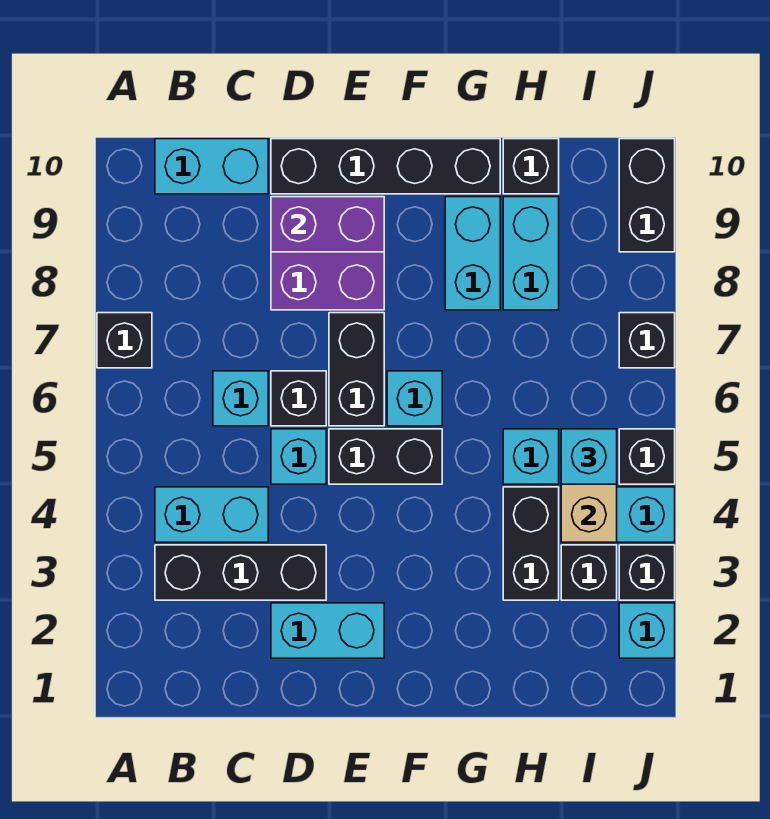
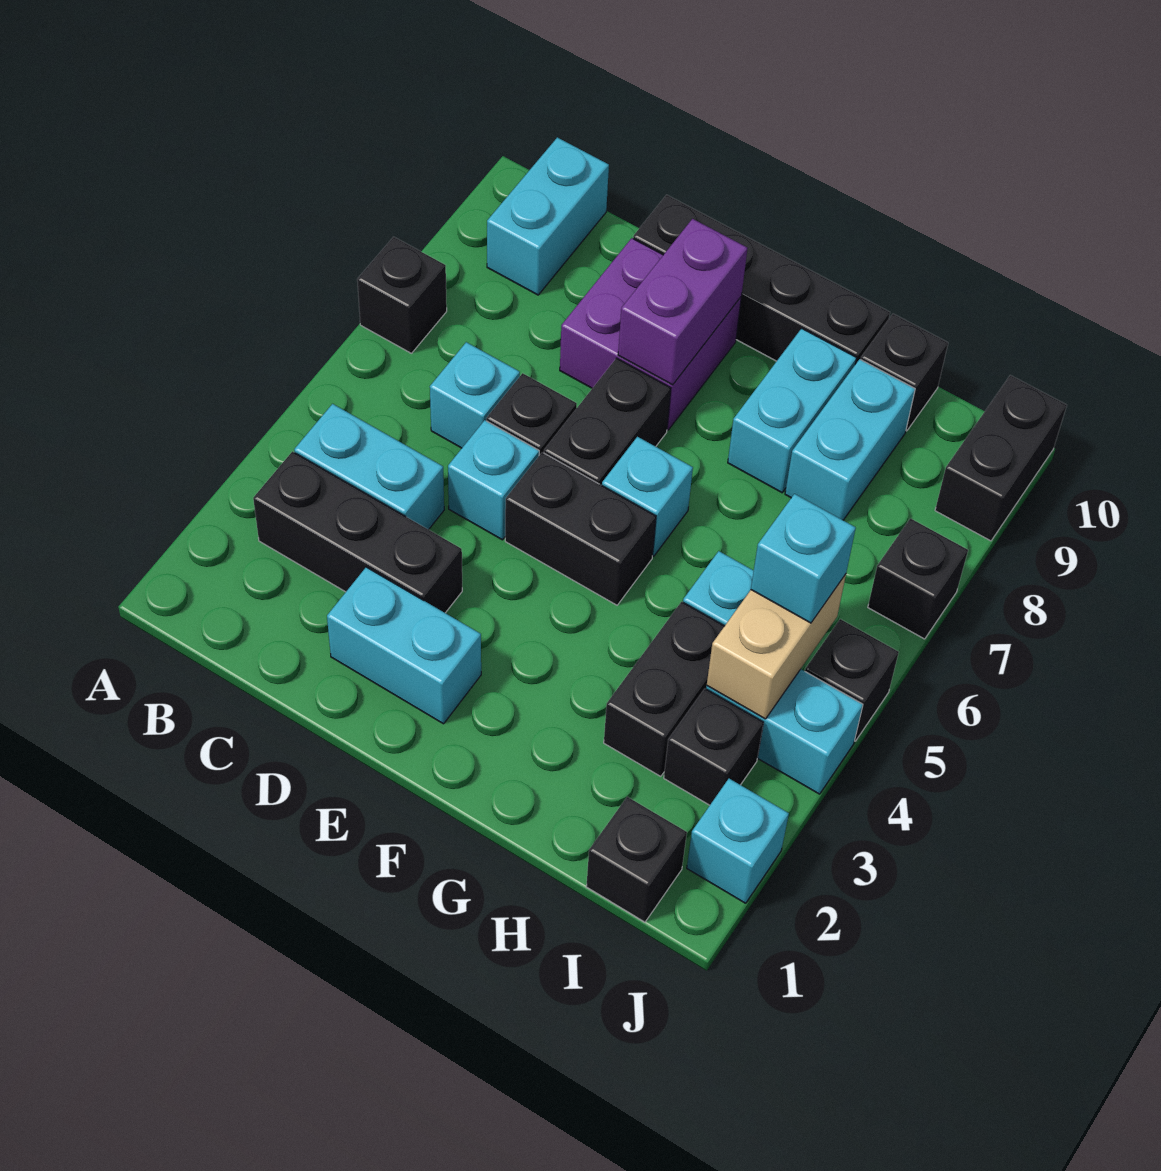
cyan 1x2 brick [155,139,268,194] -> cyan 1x2 brick turned to [487,137,609,295]
purple 1x2 brick [271,197,384,252] -> purple 1x2 brick turned to [618,219,748,385]
black 1x1 brick [619,545,675,600] -> black 1x1 brick moved to [586,797,687,922]

